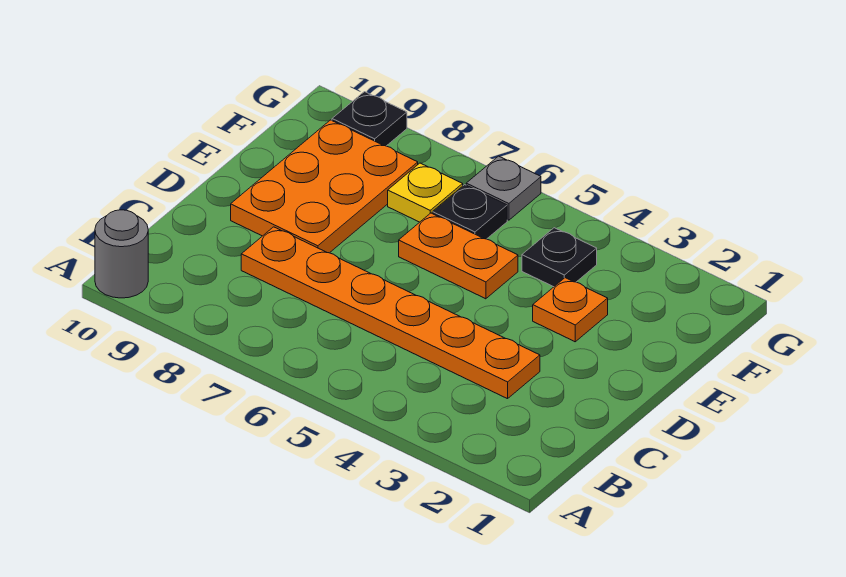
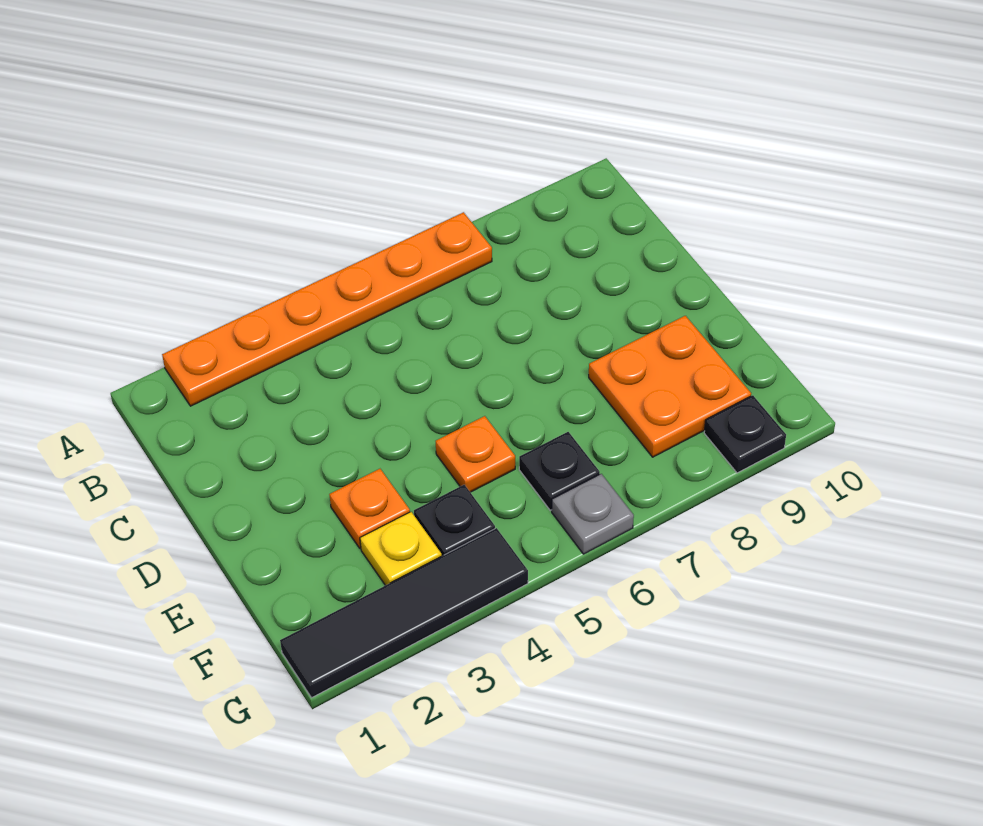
grey 1x1 round brick [95,210,148,298] -> none
orange 1x6 plate [241,227,540,399] -> orange 1x6 plate moved to [162,212,492,406]
orange 2x3 plate [231,120,418,253] -> orange 2x2 plate [589,316,751,457]
orange 1x2 plate [399,213,518,299] -> orange 1x1 plate [436,416,515,492]
yellow 1x1 plate [388,163,463,222] -> yellow 1x1 plate moved to [360,512,442,585]
none -> black 1x4 tile [280,528,528,698]

